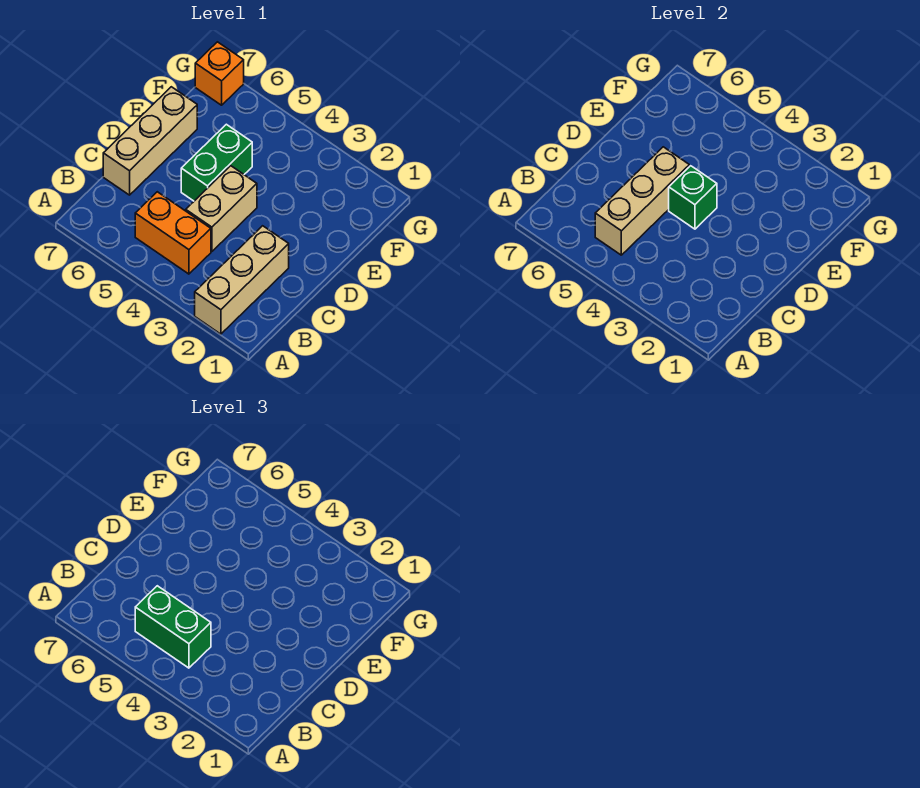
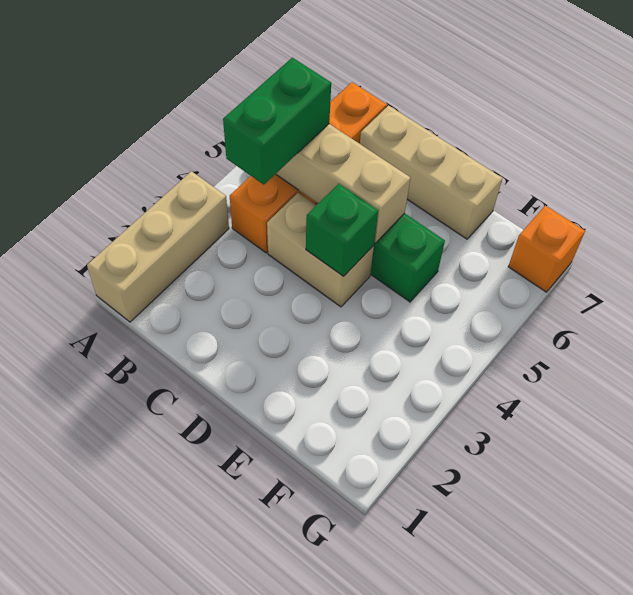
tan 1x3 brick [195,226,289,334] -> tan 1x3 brick turned to [87,171,229,322]
orange 1x2 brick [135,192,211,274] -> orange 1x4 brick [230,82,387,253]

